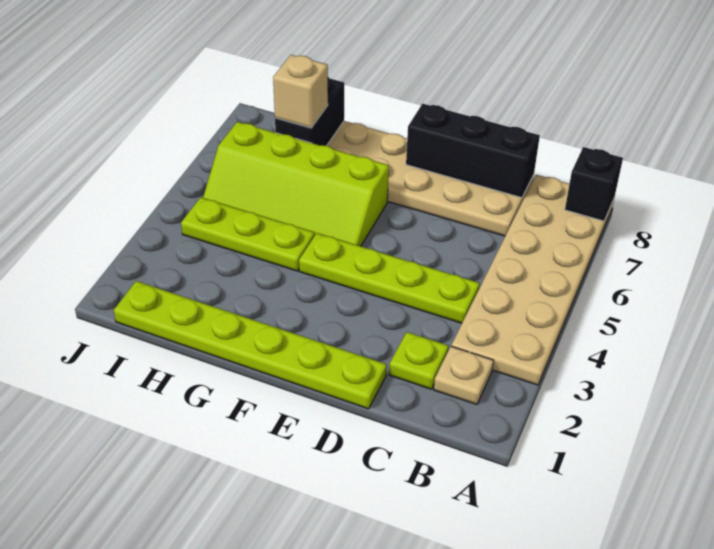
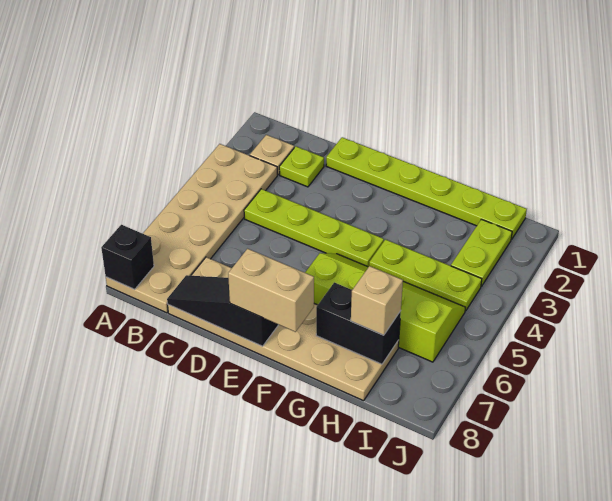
black 1x3 brick [406,104,540,198] -> black 1x3 slope [167,275,278,346]
none -> tan 1x2 brick [228,249,314,332]
black 1x2 brick [275,77,344,146] -> black 1x2 brick turned to [316,282,401,364]
none -> lime 1x2 plate [451,219,512,286]

